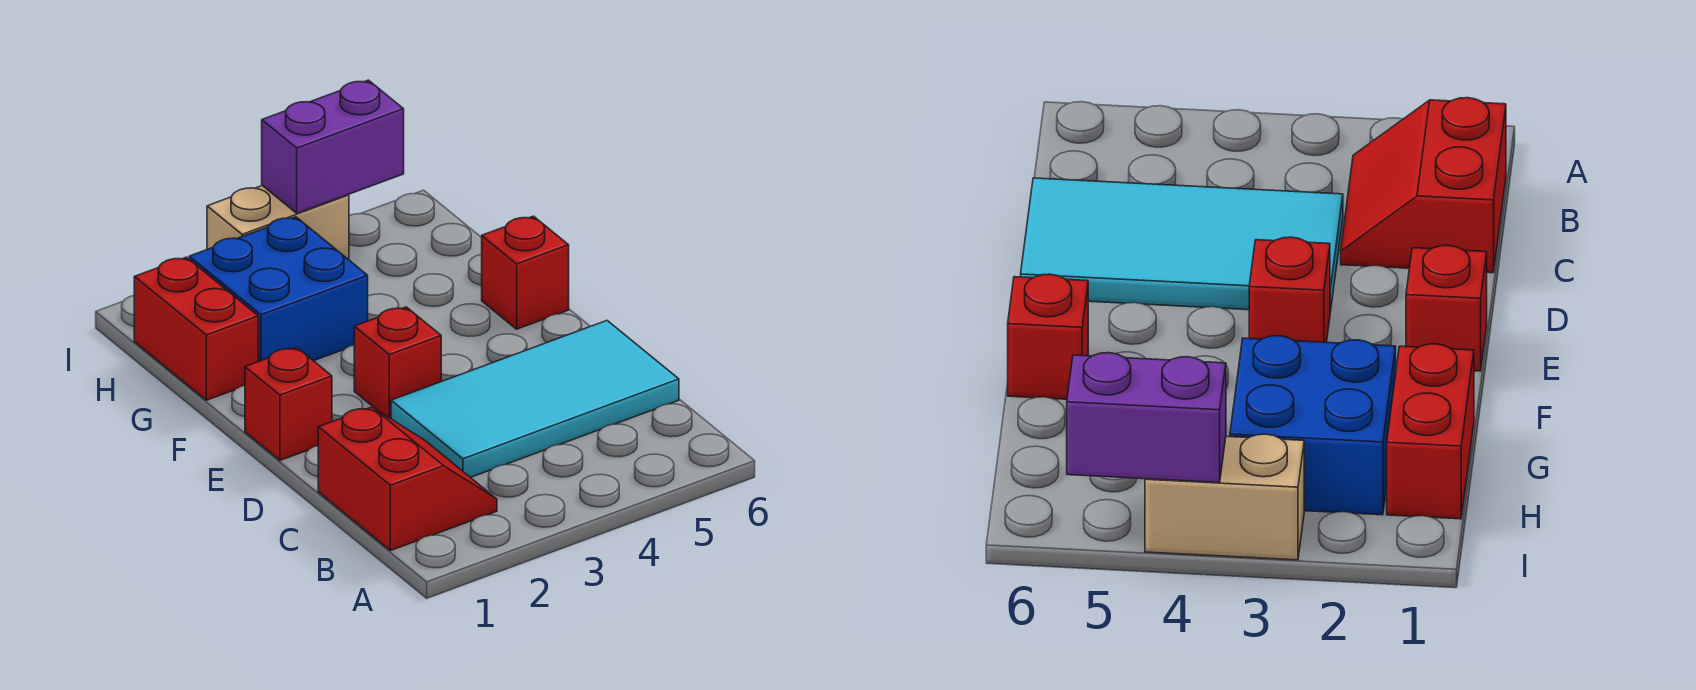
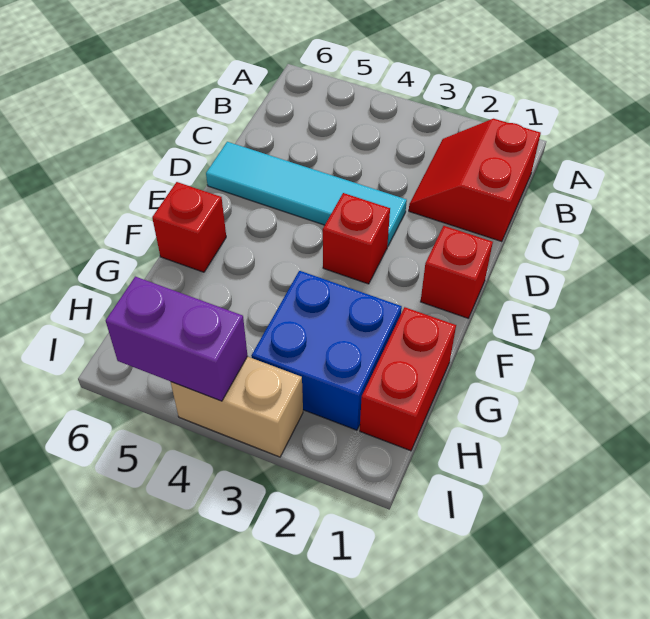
cyan 2x4 tile [391,321,679,477] -> cyan 1x4 tile [206,142,407,246]

